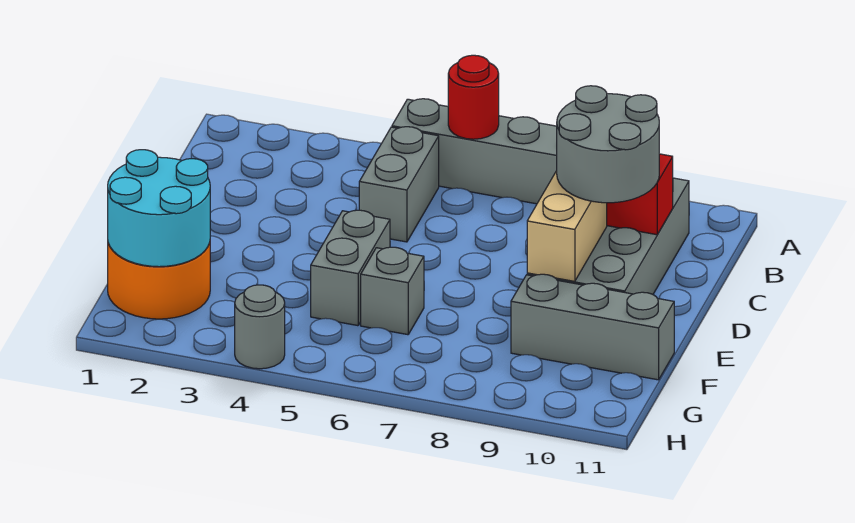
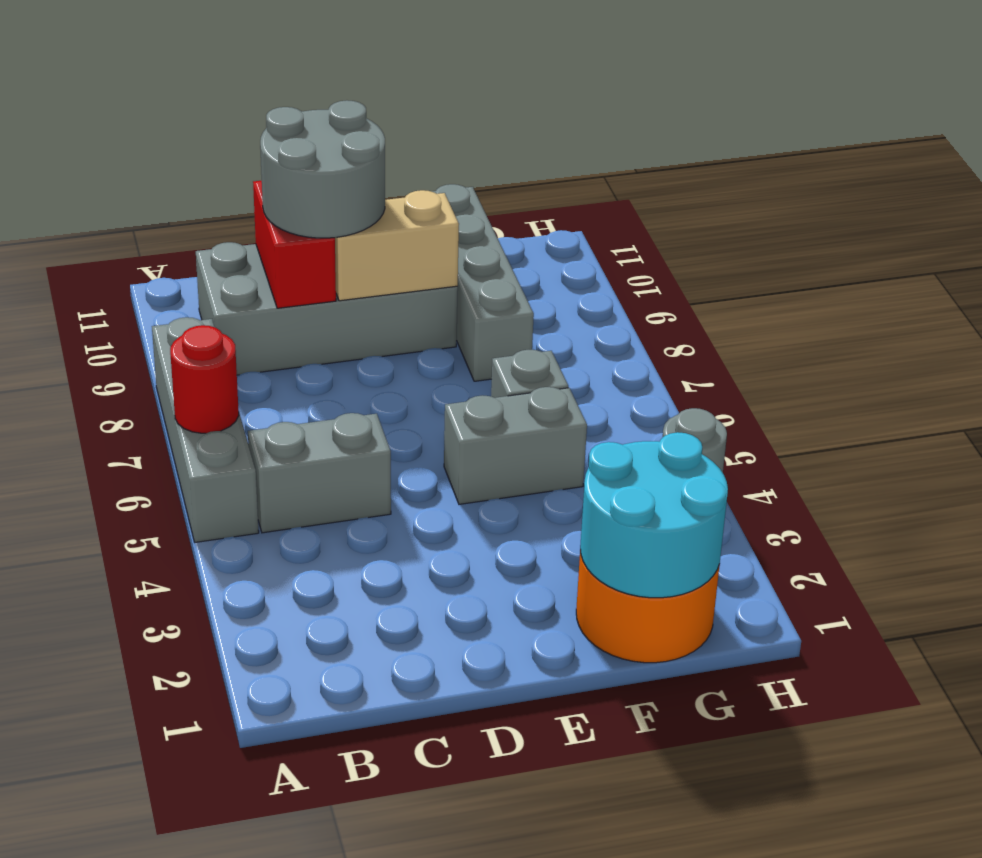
grey 1x3 brick [511,274,674,380] -> grey 1x4 brick [431,184,534,381]

